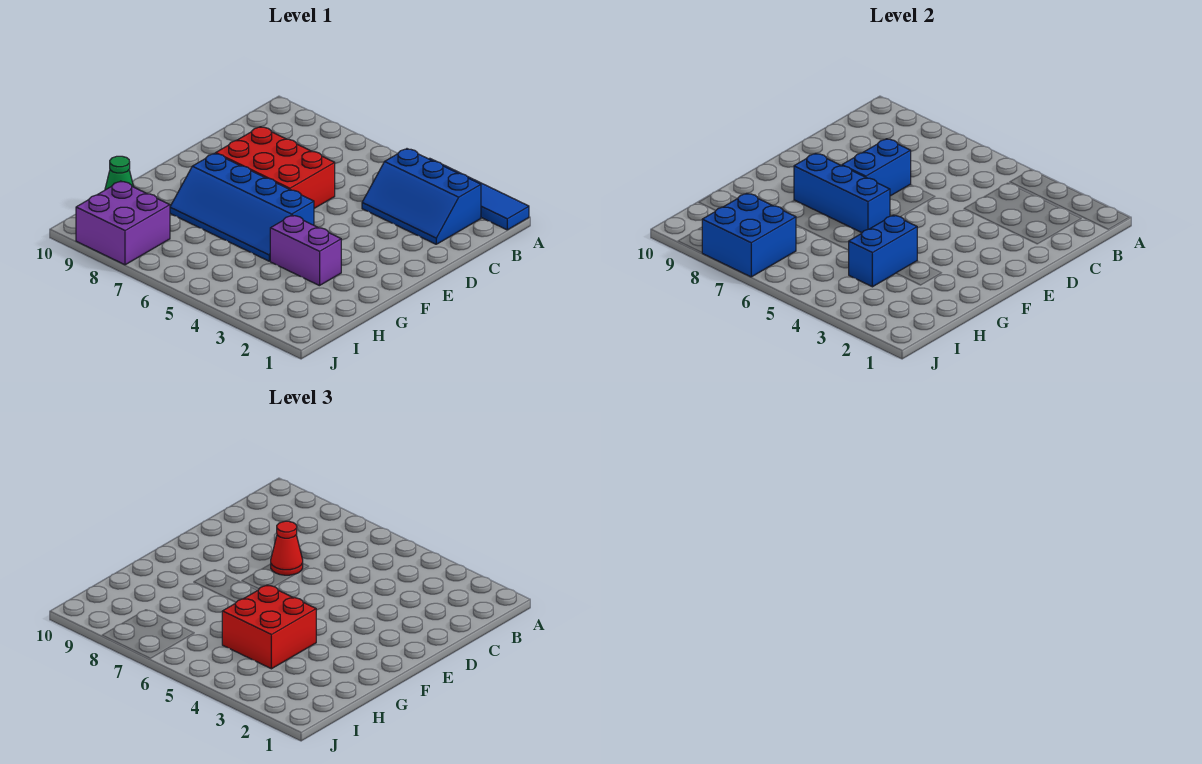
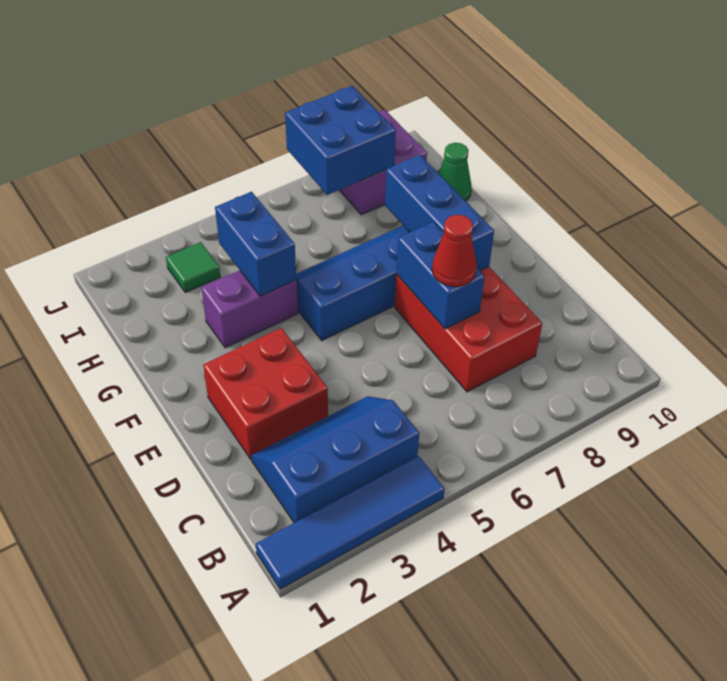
red 2x3 brick [216,127,335,208] -> red 2x3 brick turned to [395,267,542,392]
blue 1x3 brick [794,153,890,233] -> blue 1x3 brick turned to [385,155,494,271]
red 2x2 brick [222,585,316,669] -> red 2x2 brick moved to [203,328,328,459]
none -> green 1x1 tile [166,242,220,293]

